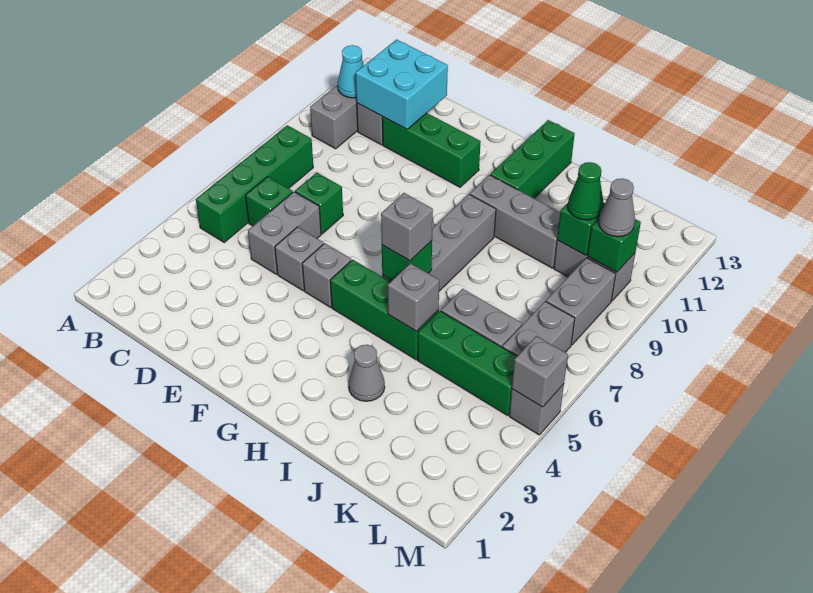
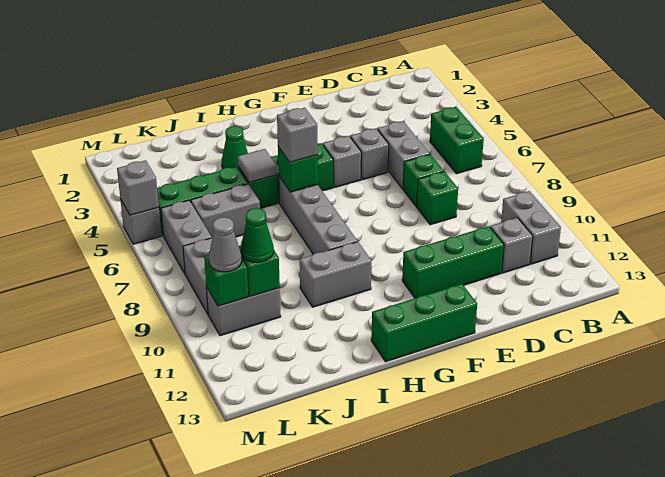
green 1x4 brick [196,125,313,242] -> green 1x2 brick [430,107,484,174]
cyan 1x1 cone [338,45,364,98] -> none
green 1x1 brick [246,177,293,226] -> green 1x1 brick moved to [417,172,458,225]
cyan 2x2 brick [356,40,448,129] -> none
grey 1x3 brick [470,175,560,268] -> grey 1x2 brick [299,242,371,307]
green 1x3 brick [490,120,575,198] -> green 1x3 brick turned to [371,284,477,362]
grey 1x1 cone [349,345,385,401] -> green 1x1 cone [222,126,248,169]
grey 1x1 brick [388,263,439,331] -> grey 1x1 tile [238,149,277,182]

